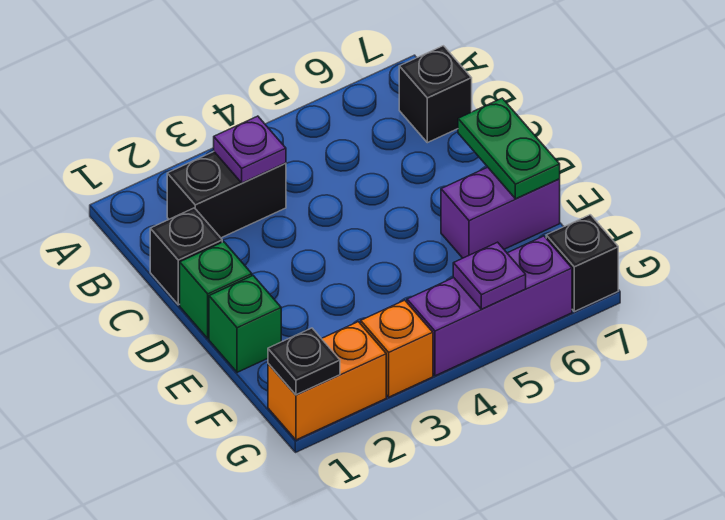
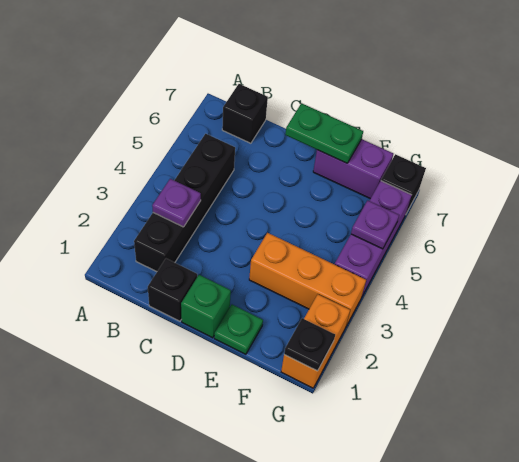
black 1x2 brick [167,152,286,238] -> black 1x4 brick [134,134,235,272]
green 1x1 brick [209,276,281,372] -> green 1x1 plate [214,305,263,354]
purple 1x2 brick [441,167,560,258] -> purple 1x2 brick turned to [313,139,393,199]
orange 1x1 brick [361,300,433,397] -> orange 1x3 brick [249,233,366,326]

